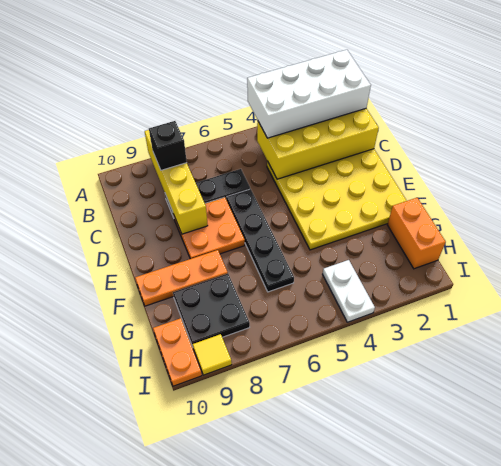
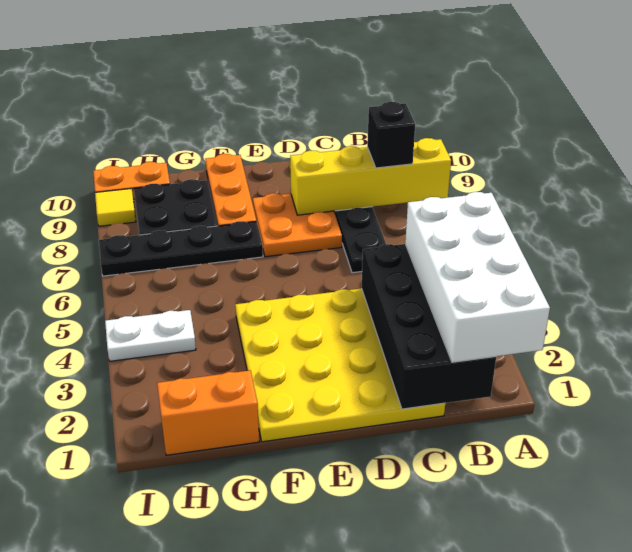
yellow 2x4 brick [257,109,379,179] -> black 2x4 brick [362,244,496,409]
black 1x4 plate [226,189,294,292] -> black 1x4 plate moved to [99,221,263,276]

